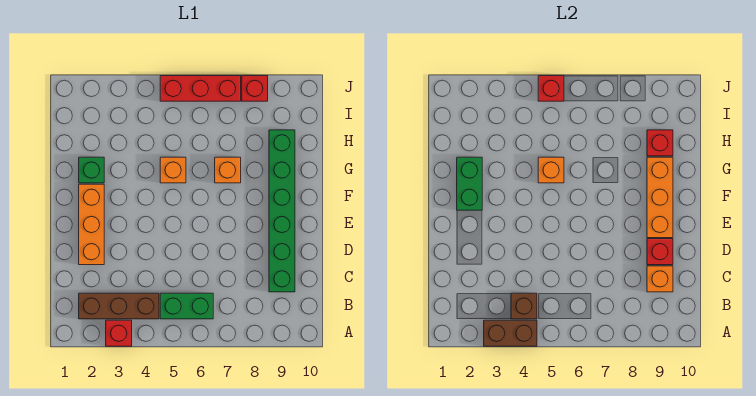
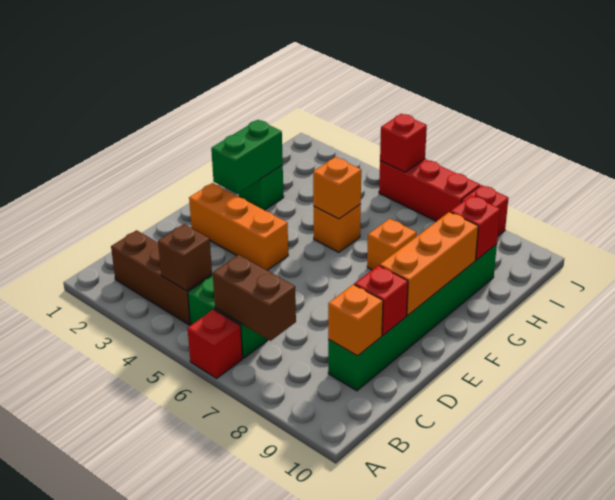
red 1x1 brick [106,320,132,346] -> red 1x1 brick moved to [188,309,242,378]
brown 1x2 brick [484,320,537,346] -> brown 1x2 brick moved to [213,255,296,341]
orange 1x3 brick [79,184,104,265] -> orange 1x3 brick turned to [189,183,288,270]

